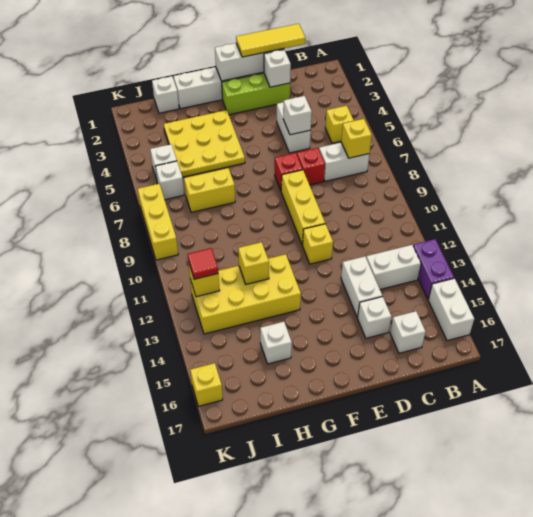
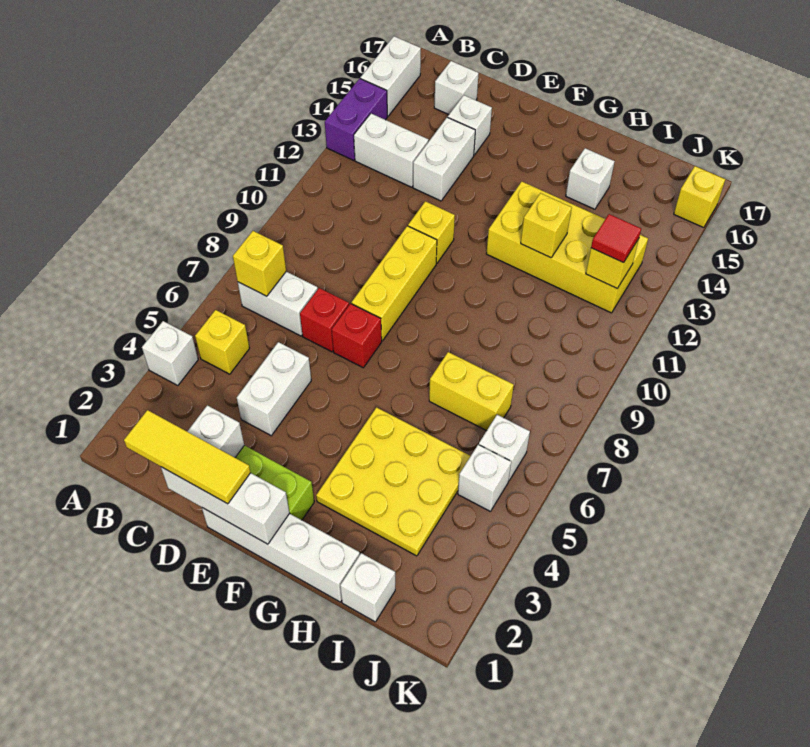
white 1x1 brick [283,96,312,135] -> white 1x1 brick moved to [142,321,198,386]
yellow 1x3 brick [138,184,178,260] -> none

